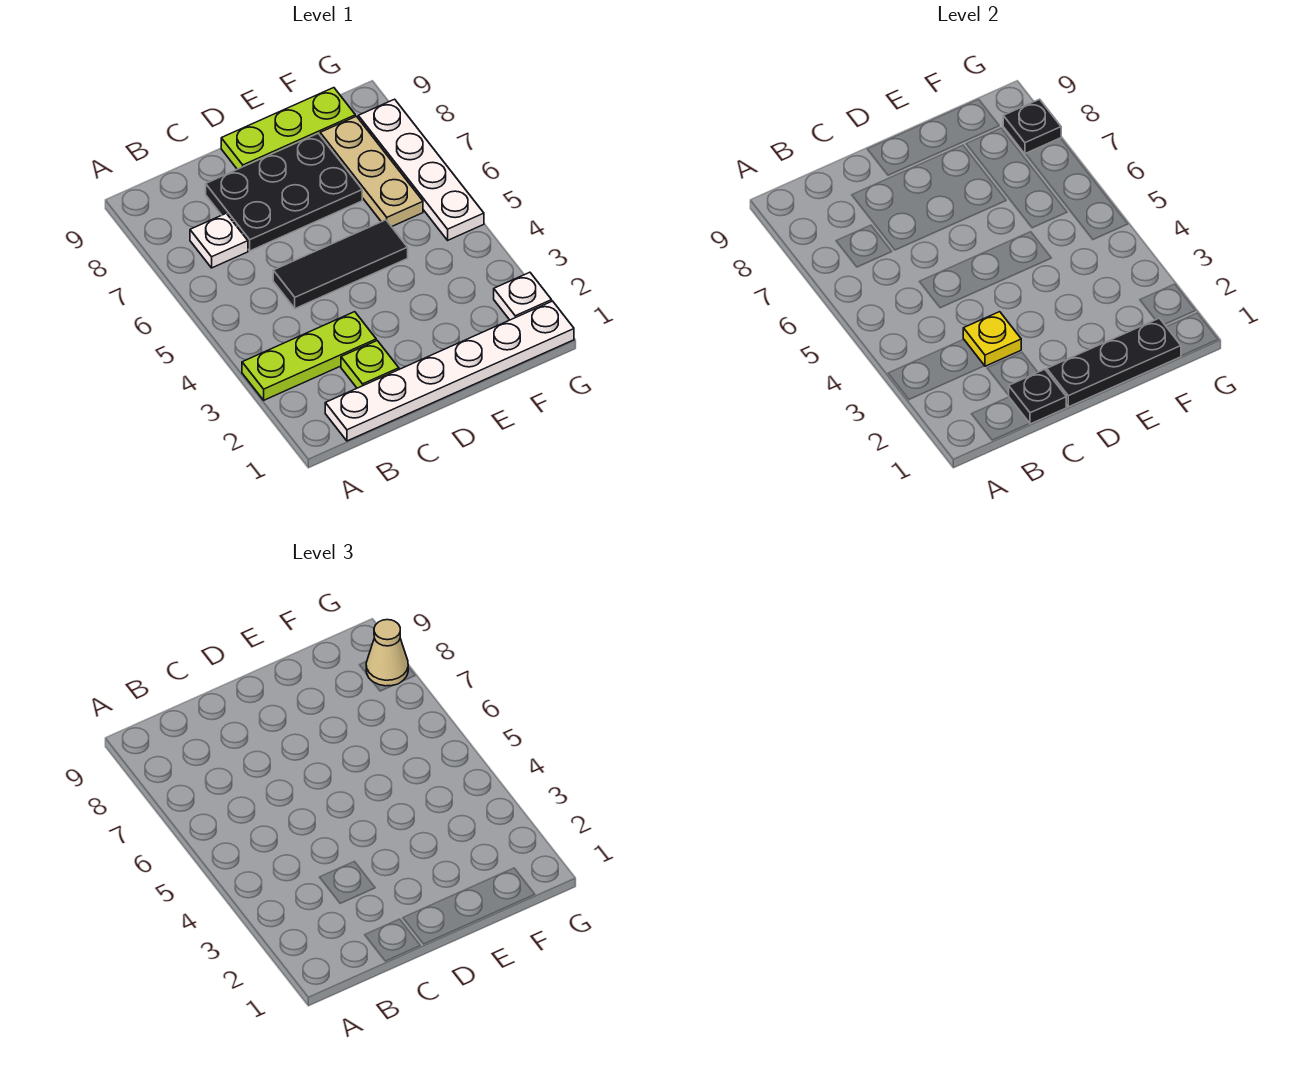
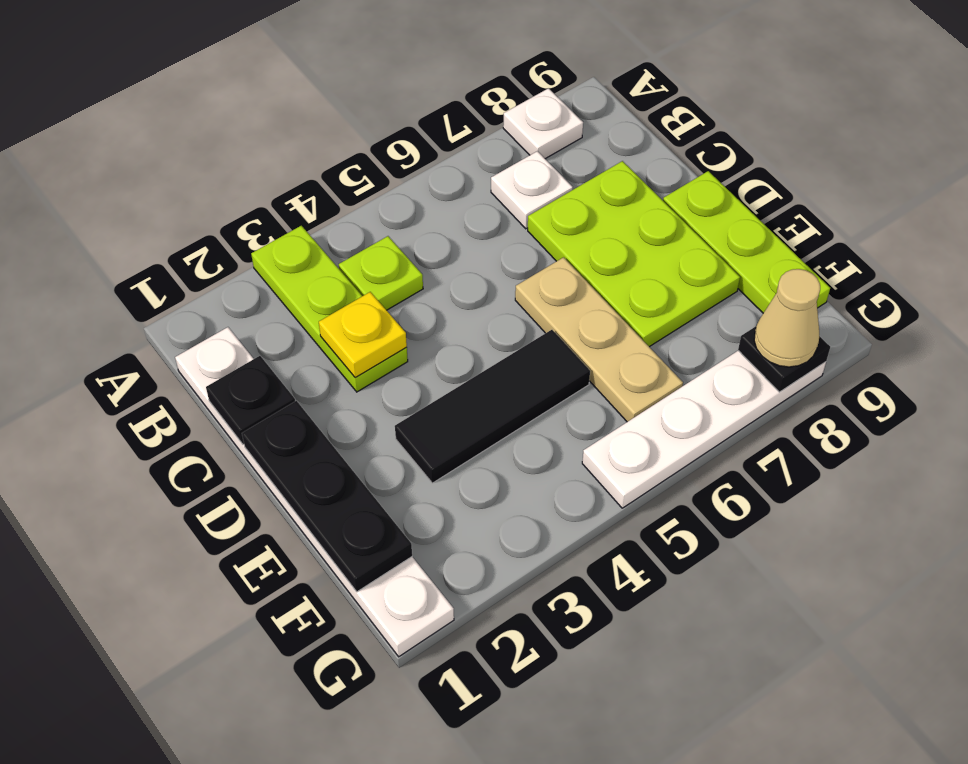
lime 1x1 plate [341,341,399,388] -> lime 1x1 plate moved to [339,236,423,310]
black 1x3 tile [273,220,408,309] -> black 1x3 tile turned to [395,330,590,483]
black 2x3 plate [206,134,362,251] -> lime 2x3 plate [528,161,740,347]
tan 1x3 plate [320,116,423,227] -> tan 1x3 plate turned to [515,257,683,422]
white 1x1 plate [494,272,552,320] -> white 1x1 plate moved to [503,88,583,159]

